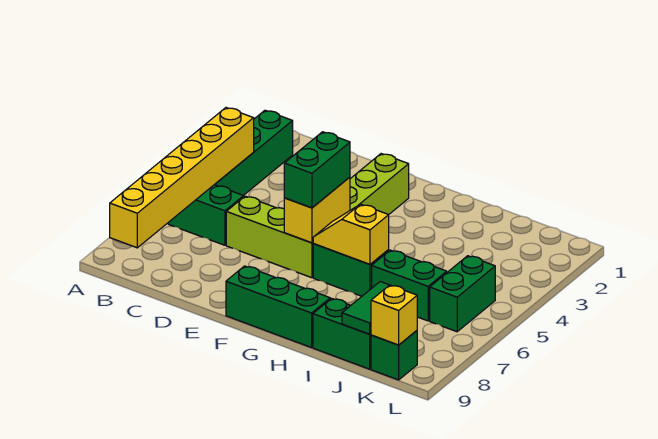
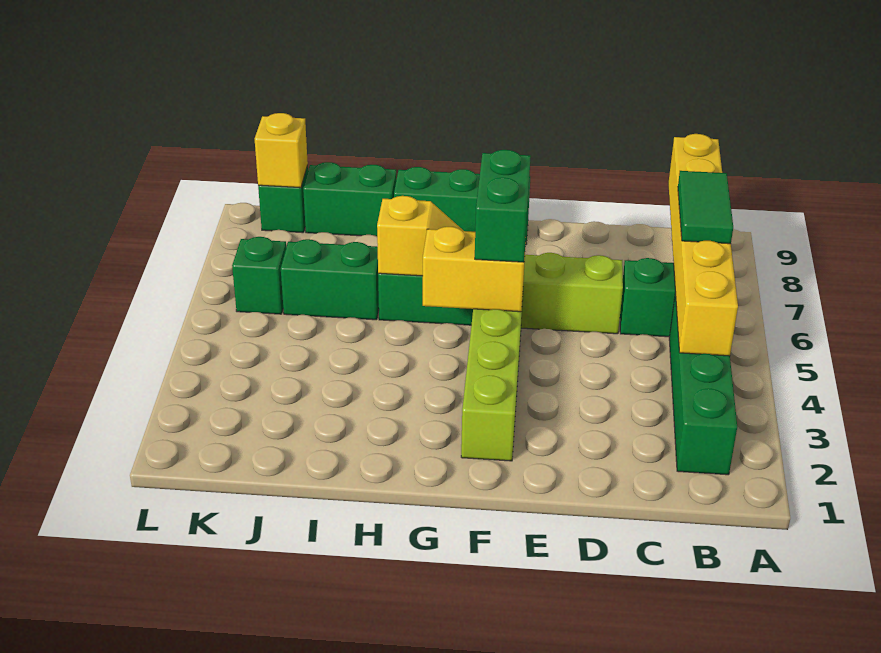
yellow 1x2 brick [284,177,350,243] -> yellow 1x2 brick turned to [423,227,526,312]
green 1x2 tile [342,282,389,334] -> green 1x2 tile moved to [678,171,733,244]
green 1x2 brick [430,256,495,332] -> green 1x1 brick [232,237,286,314]

